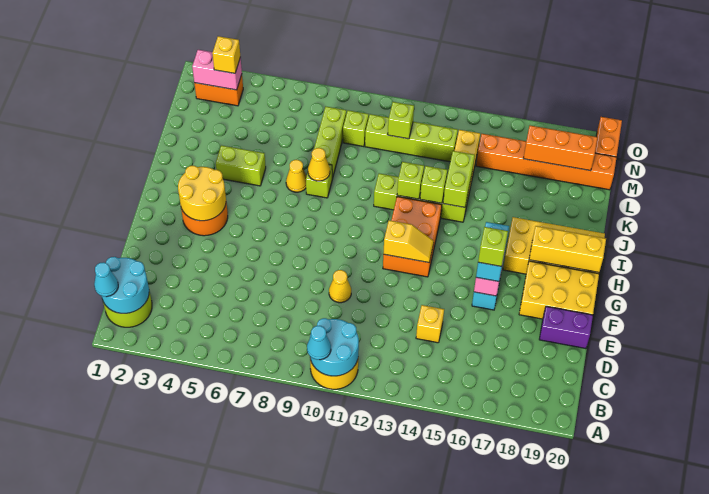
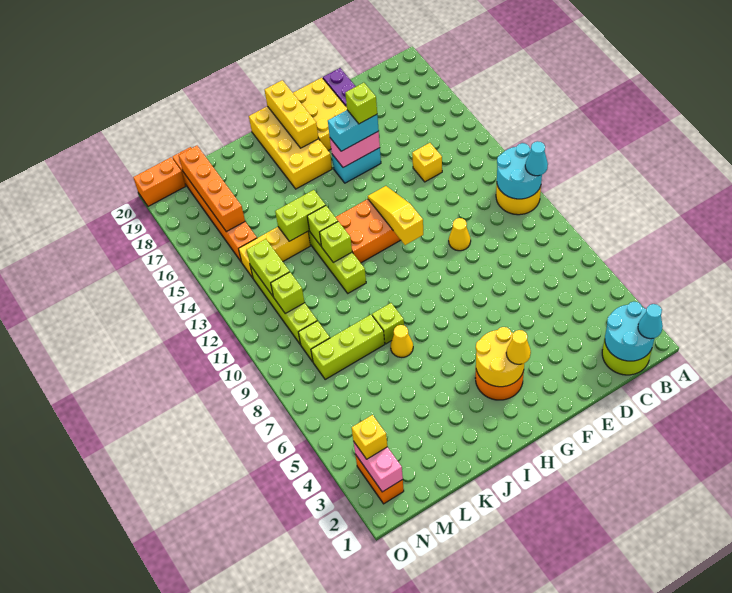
yellow 1x2 slope [383,220,434,262] -> yellow 1x3 slope [368,186,423,245]
lime 1x2 brick [216,145,266,186] -> lime 1x2 brick moved to [246,239,290,296]
yellow 1x1 cone [308,148,330,181] -> yellow 1x1 cone moved to [506,330,531,364]
orange 1x3 brick [523,126,597,171] -> orange 1x4 brick [178,146,245,232]

